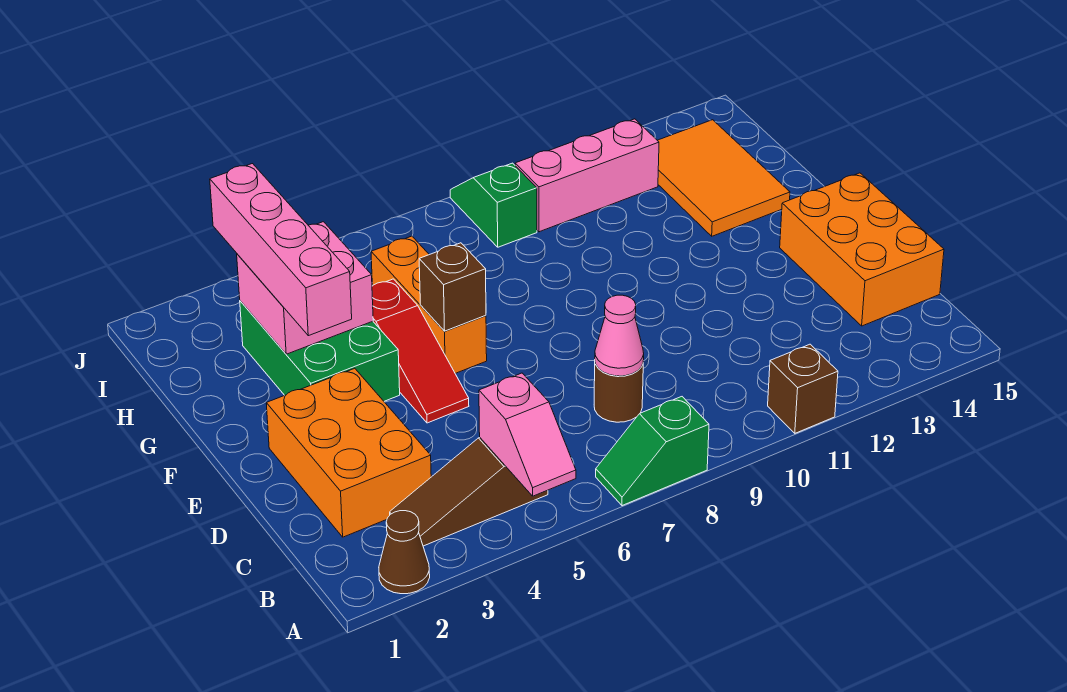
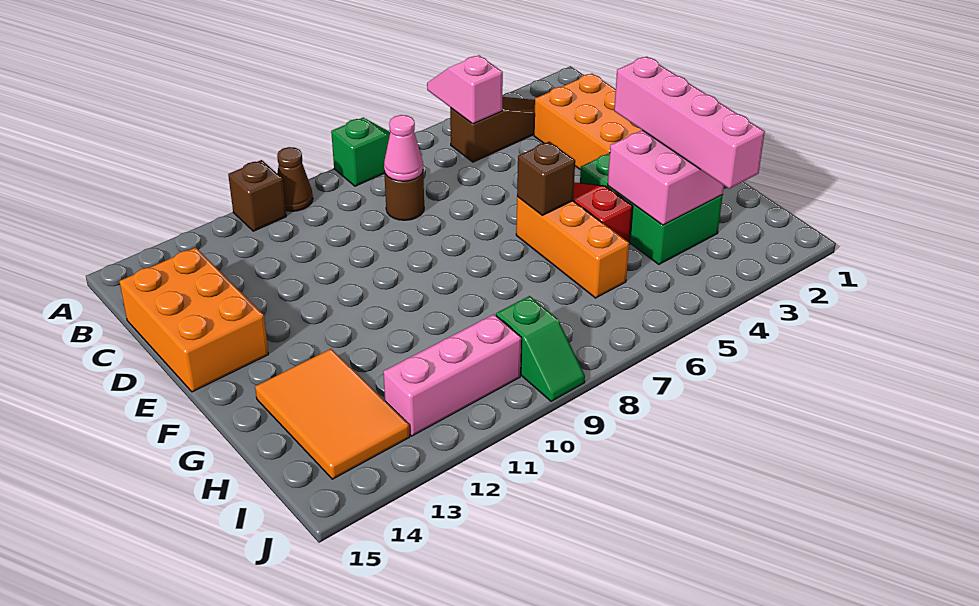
brown 1x1 cone [379,511,430,594] -> brown 1x1 cone moved to [277,147,313,211]

